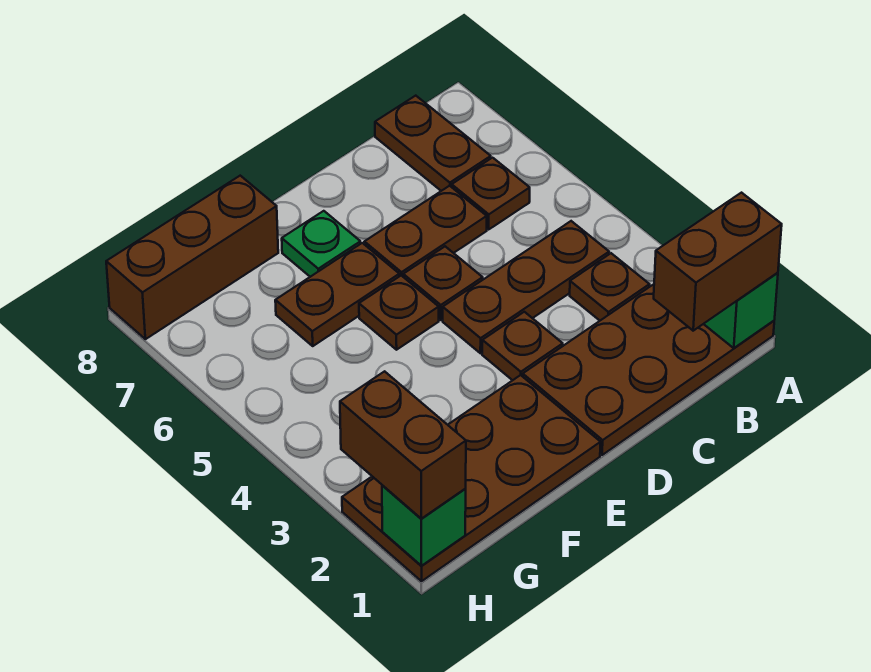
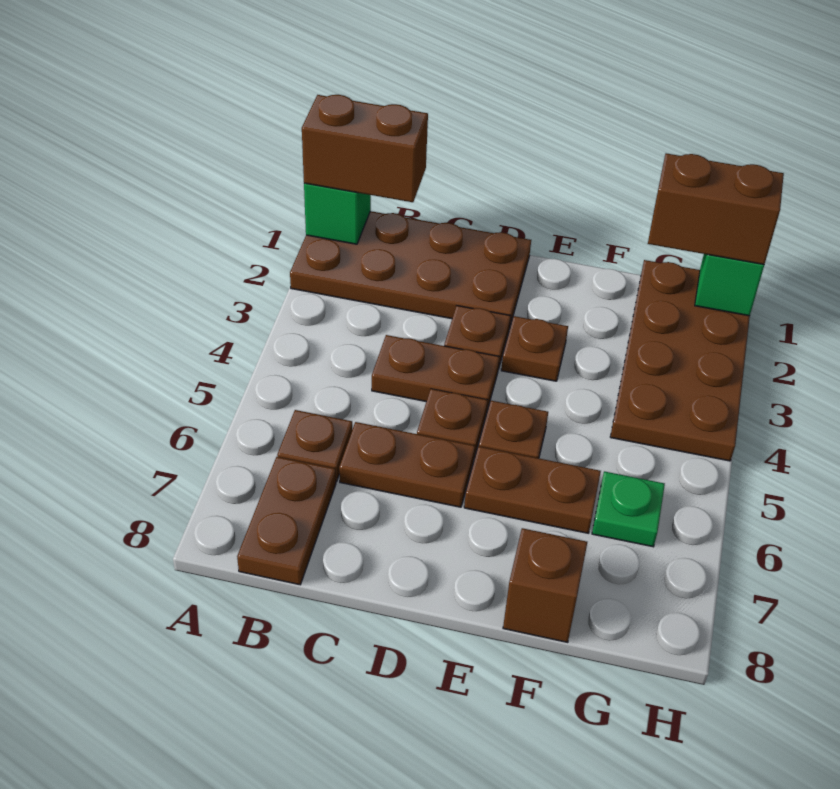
brown 1x1 plate [570,253,650,321] -> brown 1x1 plate moved to [501,316,568,381]
brown 1x3 plate [443,221,609,353] -> brown 1x2 plate [372,335,499,413]
brown 2x4 plate [342,375,601,581] -> brown 2x4 plate turned to [610,260,750,461]
green 1x1 plate [282,211,361,277] -> green 1x1 plate moved to [592,471,665,547]
brown 1x3 brick [106,176,278,339] -> brown 1x1 brick [503,528,587,642]
brown 1x2 brick [340,371,466,519] -> brown 1x2 brick turned to [648,153,784,265]

